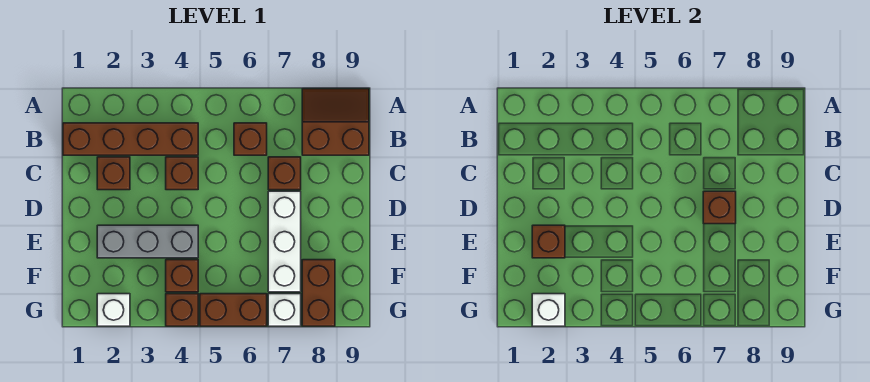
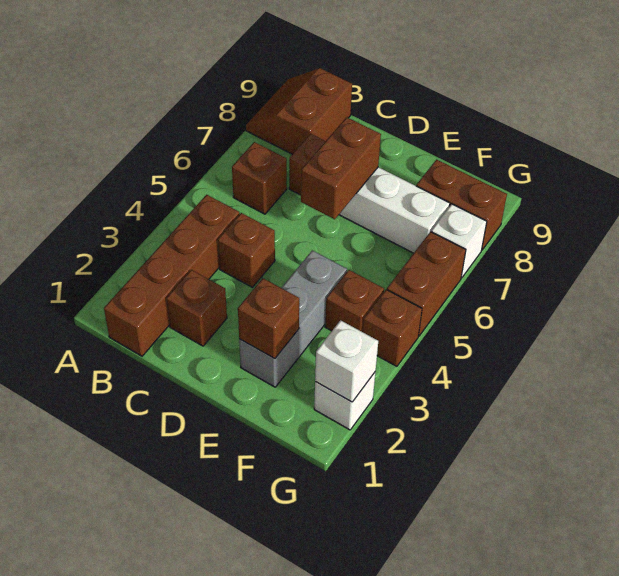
brown 1x1 brick [703,191,736,224] -> brown 1x2 brick [301,117,381,219]

